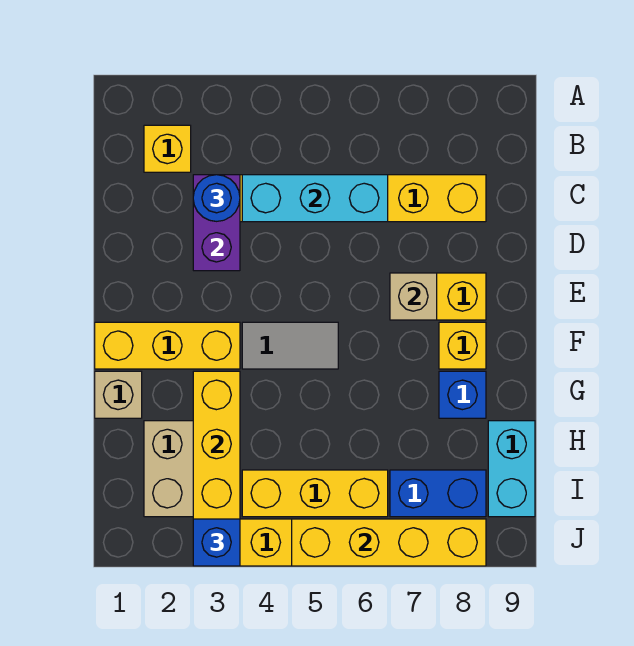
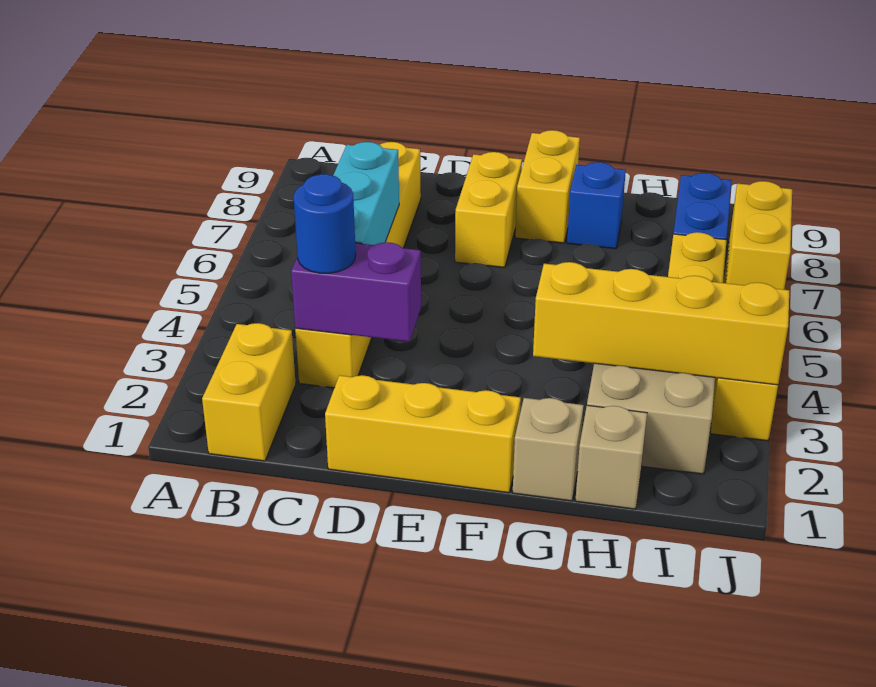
yellow 1x1 brick [144,125,191,172] -> yellow 1x2 brick [202,323,296,461]
tan 1x1 brick [390,273,437,320] -> tan 1x1 brick moved to [575,405,647,509]
yellow 1x3 brick [95,322,240,369] -> yellow 1x3 brick turned to [325,375,521,493]
grey 1x2 tile [242,322,338,369] -> none
yellow 1x1 brick [439,322,486,369] -> yellow 1x2 brick [515,130,580,243]
cyan 1x2 brick [488,421,535,517] -> none
blue 1x1 brick [193,519,240,566] -> none
yellow 1x4 brick [292,519,486,566] -> yellow 1x2 brick [726,181,792,290]

